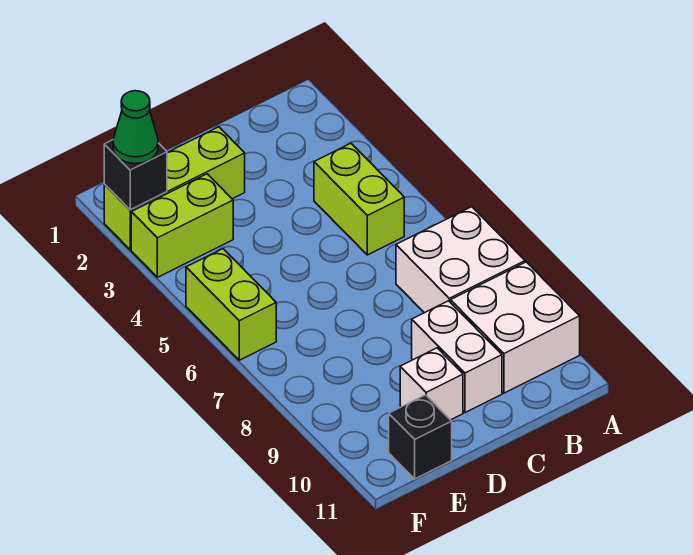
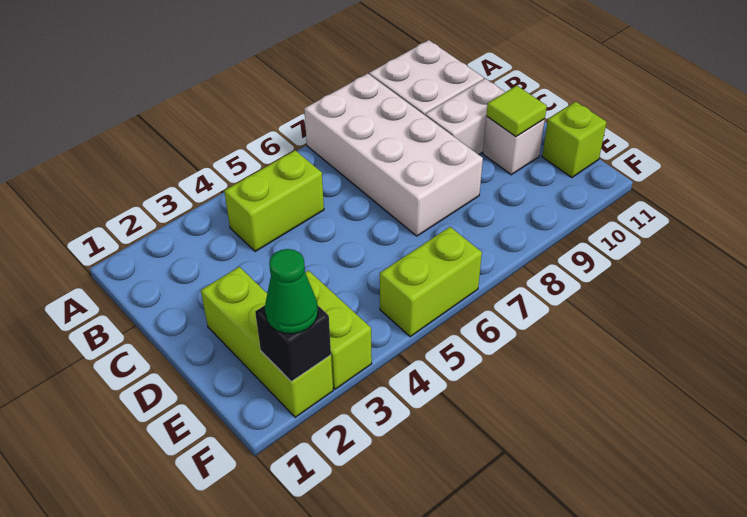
white 2x2 brick [396,207,525,313] -> white 2x4 brick [304,74,483,236]
none -> lime 1x1 tile [486,86,547,137]
black 1x1 brick [389,395,452,479] -> lime 1x1 brick [542,102,606,178]

